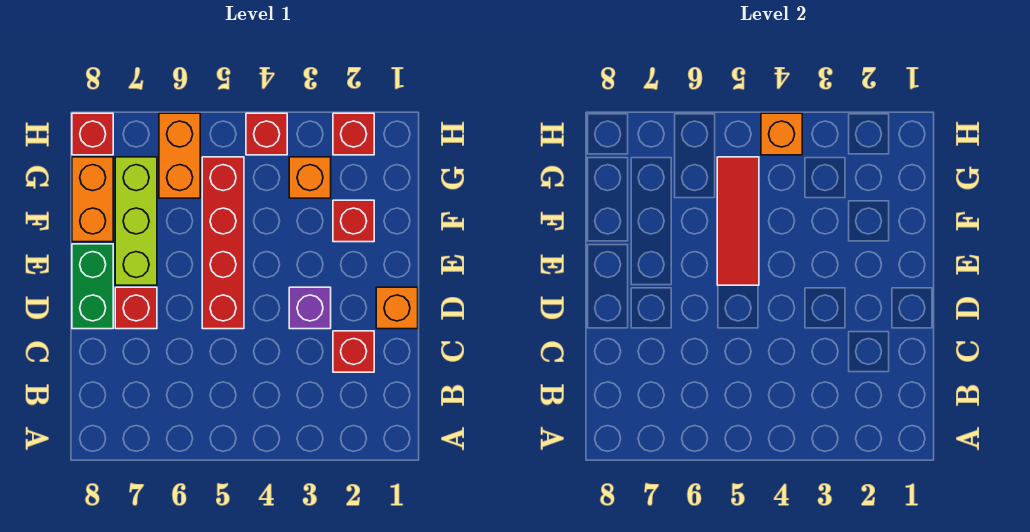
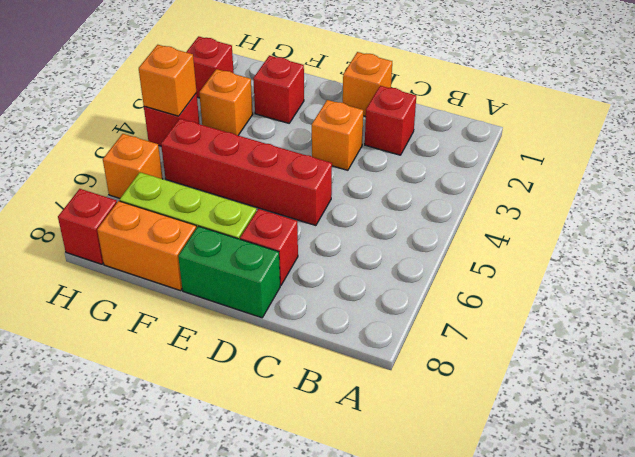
purple 1x1 brick [289,287,331,329] -> orange 1x1 brick [312,100,363,170]
red 1x3 tile [717,157,759,285] -> none
orange 1x2 brick [159,113,200,198] -> orange 1x1 brick [103,134,163,198]

